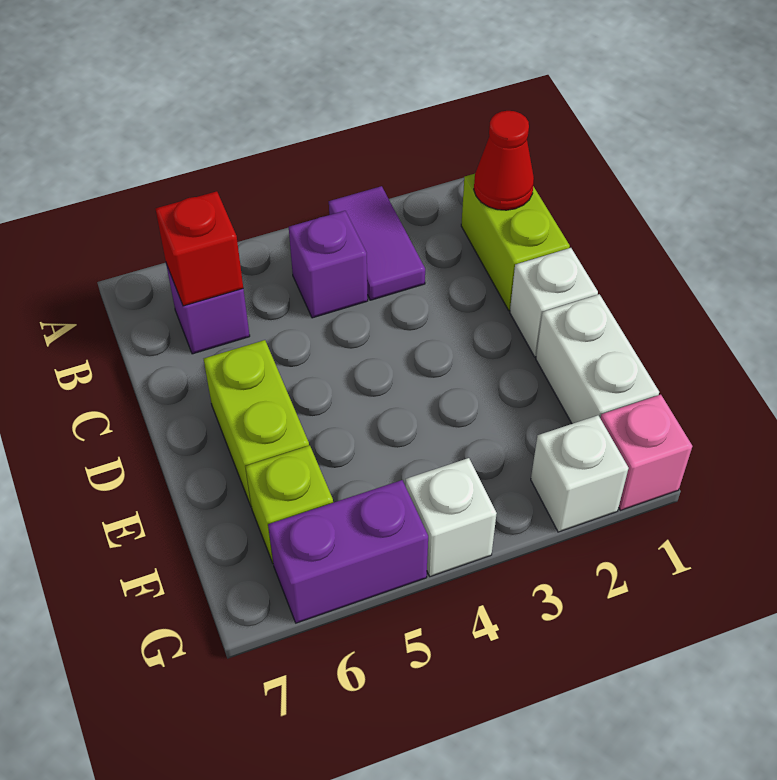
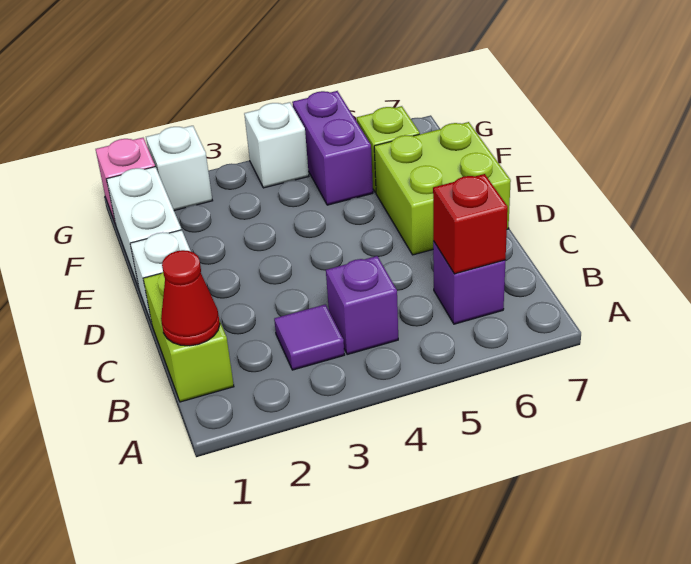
purple 1x2 tile [329,186,425,300] -> purple 1x1 tile [274,304,345,370]
lime 1x2 brick [204,340,309,506] -> lime 2x2 brick [374,122,511,255]
purple 1x2 brick [268,480,428,623] -> purple 1x2 brick turned to [292,91,373,205]

